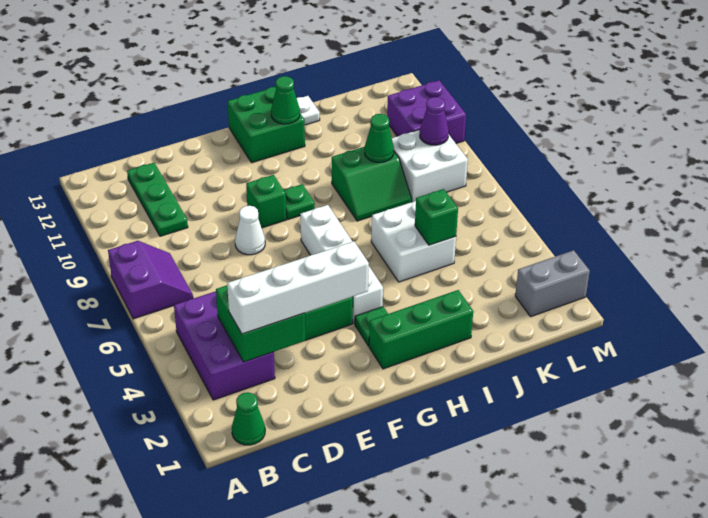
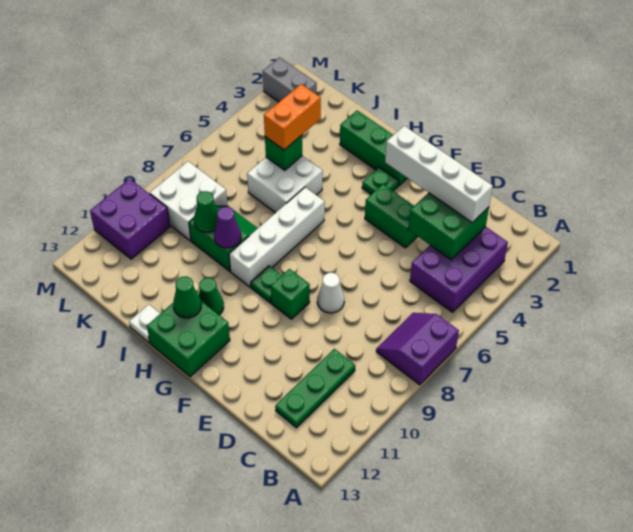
green 1x1 cone [232,392,265,445] -> green 1x1 cone moved to [199,278,224,315]
white 1x4 brick [300,205,383,324] -> white 1x4 brick moved to [229,187,325,287]
none -> orange 1x2 brick [264,84,321,150]
purple 1x1 cone [420,97,449,145] -> purple 1x1 cone moved to [214,207,241,248]

